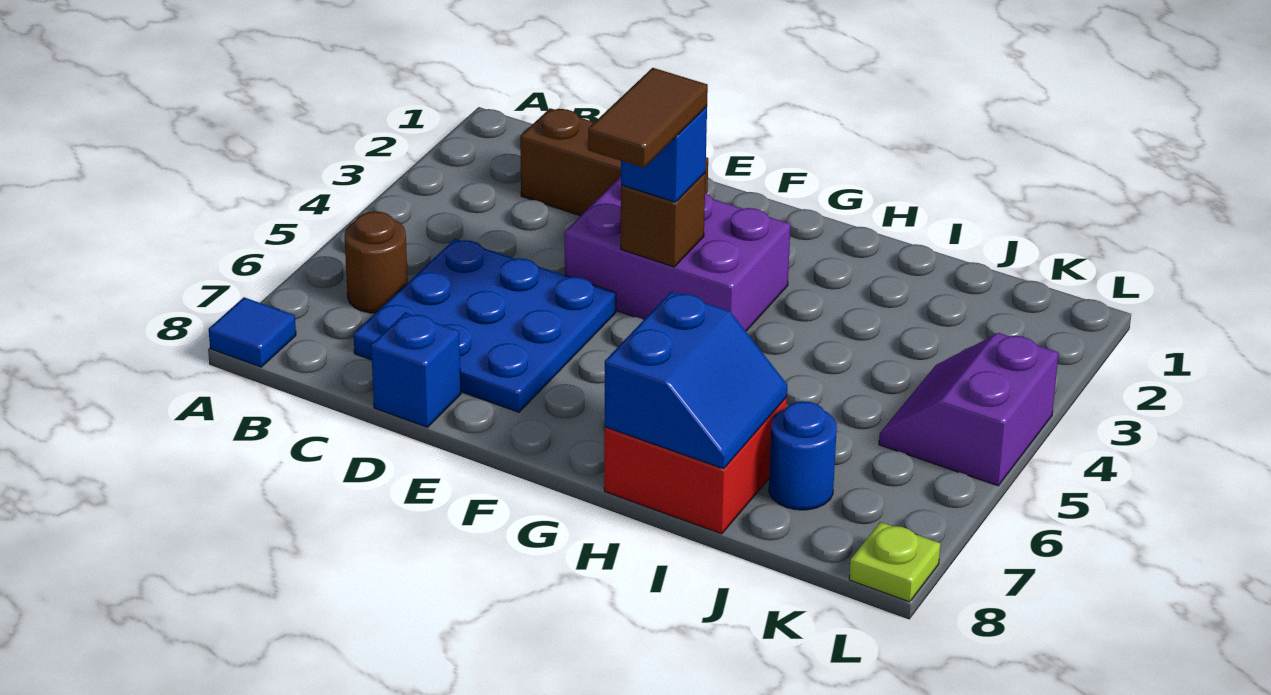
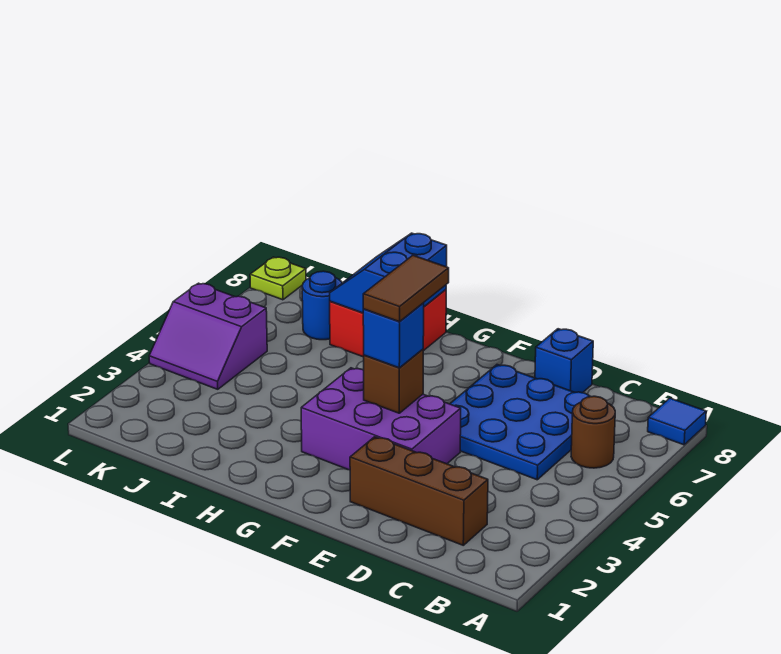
purple 2x2 slope [879,333,1059,486] -> purple 2x2 slope turned to [149,283,267,389]

